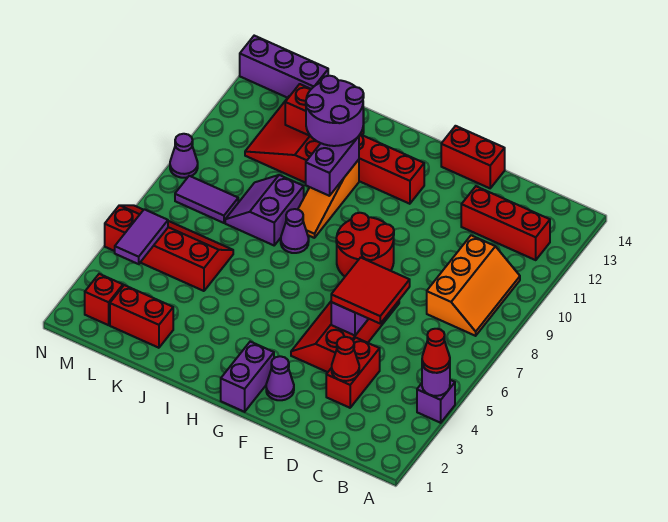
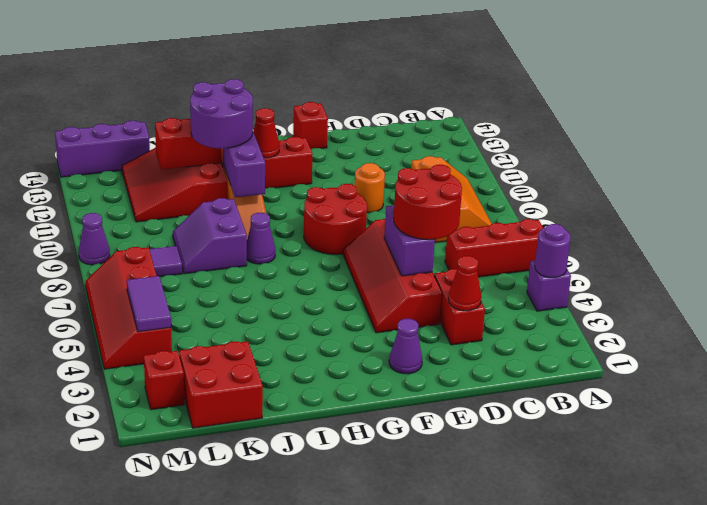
red 1x1 cone [422,329,450,373] -> red 1x1 cone moved to [253,108,280,158]
red 1x3 brick [461,186,550,260] -> red 1x3 brick moved to [445,219,543,277]
red 2x2 tile [331,258,410,323] -> red 2x2 round brick [394,165,462,240]
none -> orange 1x1 round brick [355,163,385,213]
red 1x2 brick [441,126,505,188] -> red 1x1 brick [293,102,328,149]
purple 1x2 brick [221,342,274,412] -> none
red 1x2 brick [110,285,173,348] -> red 2x2 brick [179,341,263,428]
red 2x4 slope [105,205,233,291] -> red 2x4 slope turned to [85,247,172,369]

